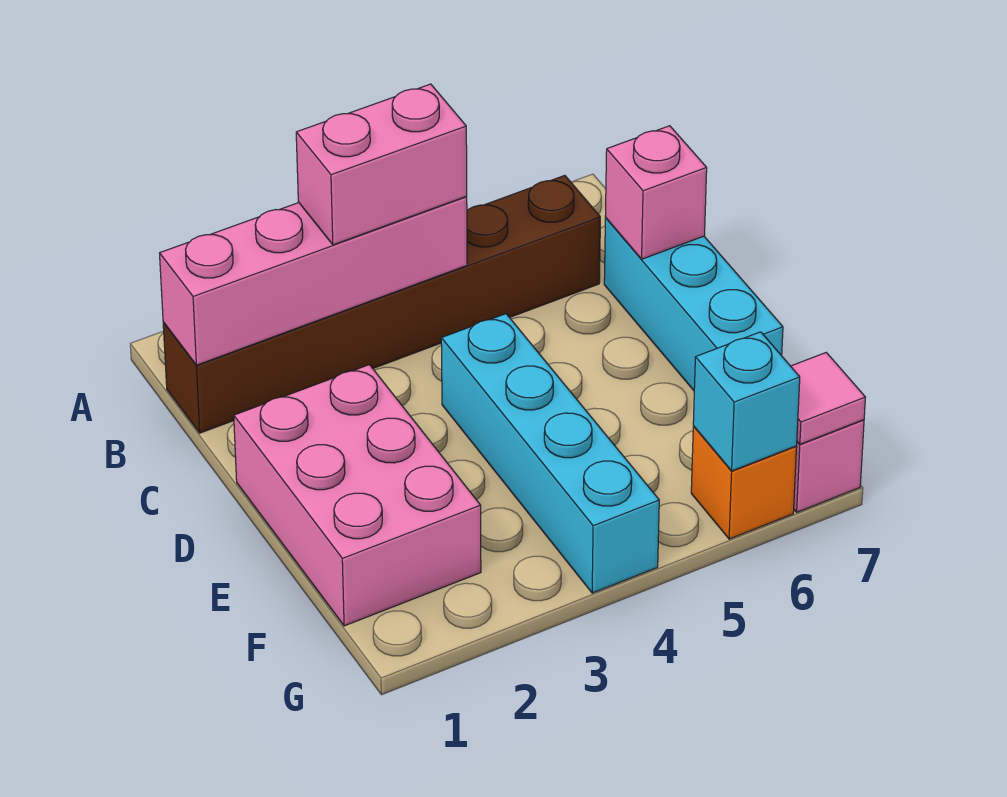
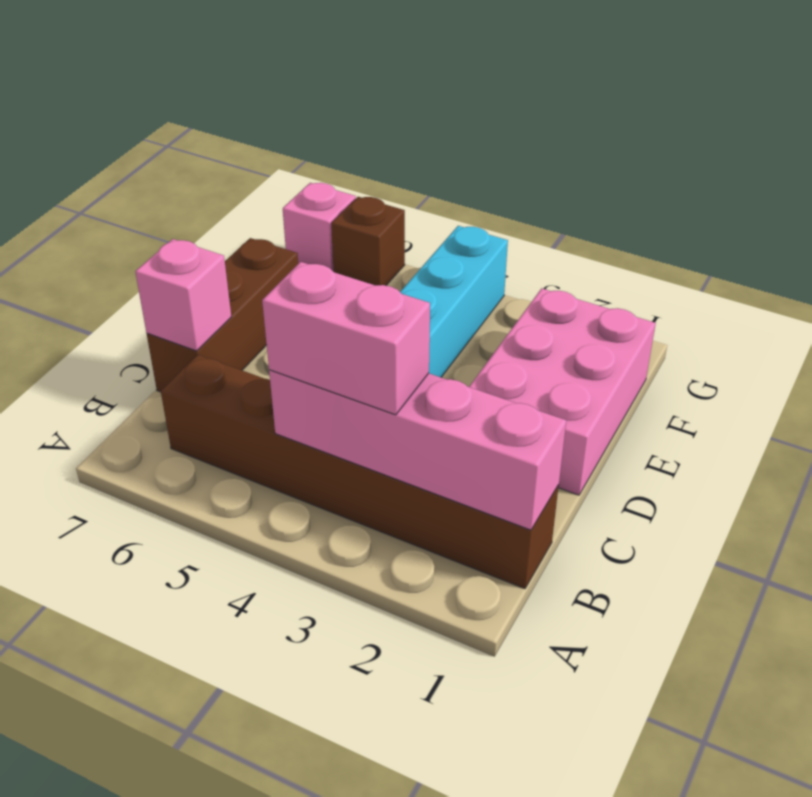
cyan 1x3 brick [604,218,783,390] -> brown 1x3 brick [147,238,298,392]
orange 1x1 brick [691,426,797,539] -> brown 1x1 brick [331,197,405,286]
cyan 1x1 brick [693,332,800,471] -> none
pink 1x1 tile [791,353,865,444] -> none

